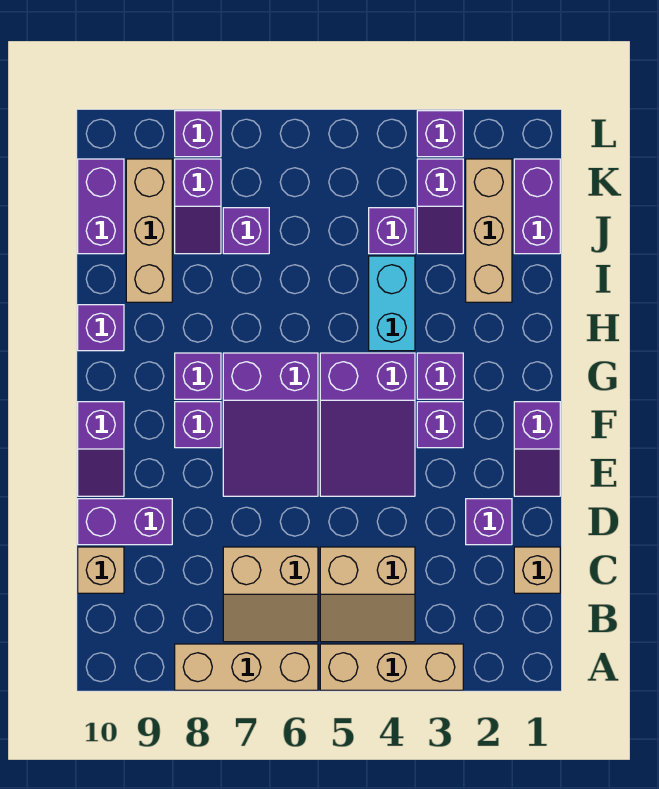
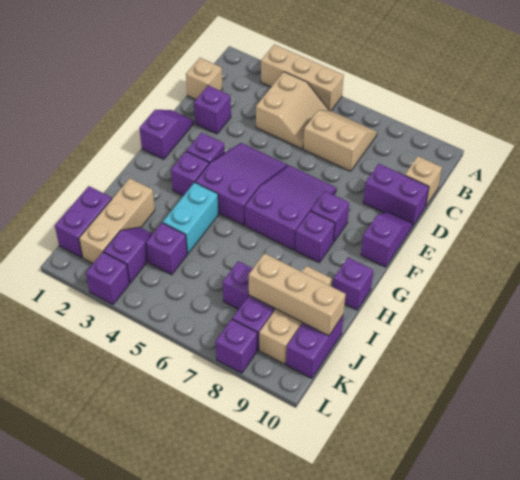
tan 1x3 brick [175,644,318,690] -> tan 1x3 brick moved to [249,253,346,336]
tan 2x2 slope [320,547,415,642] -> tan 2x2 slope turned to [256,72,329,149]

